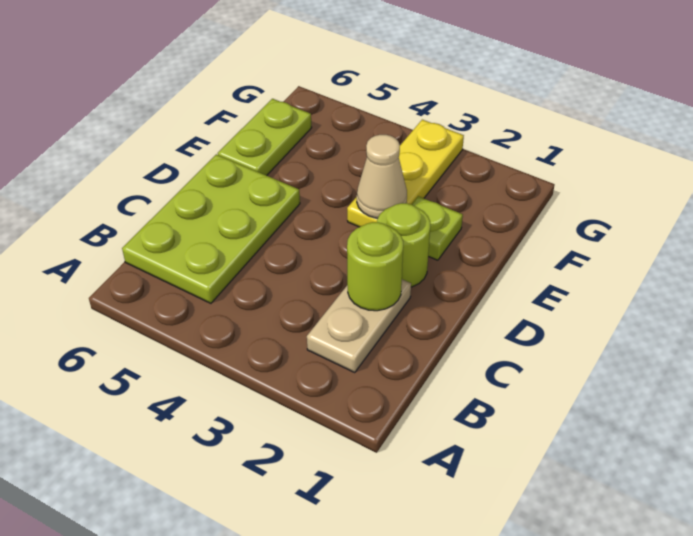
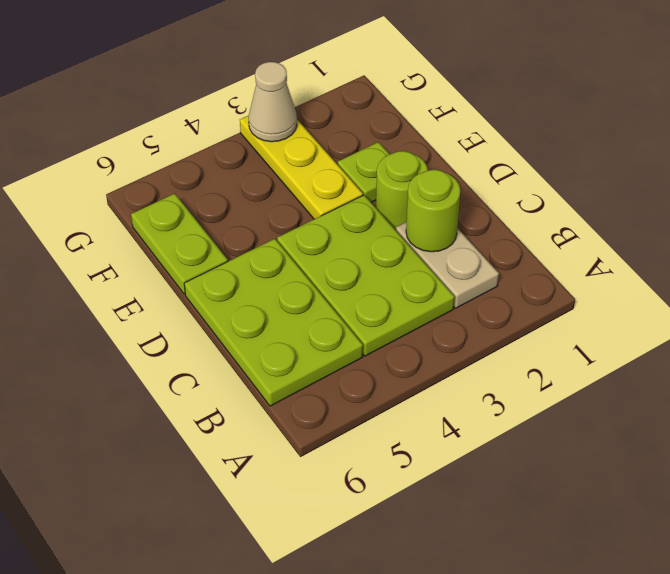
none -> lime 2x3 plate [277,195,454,356]
tan 1x1 cone [357,135,407,218] -> tan 1x1 cone moved to [248,62,297,142]

